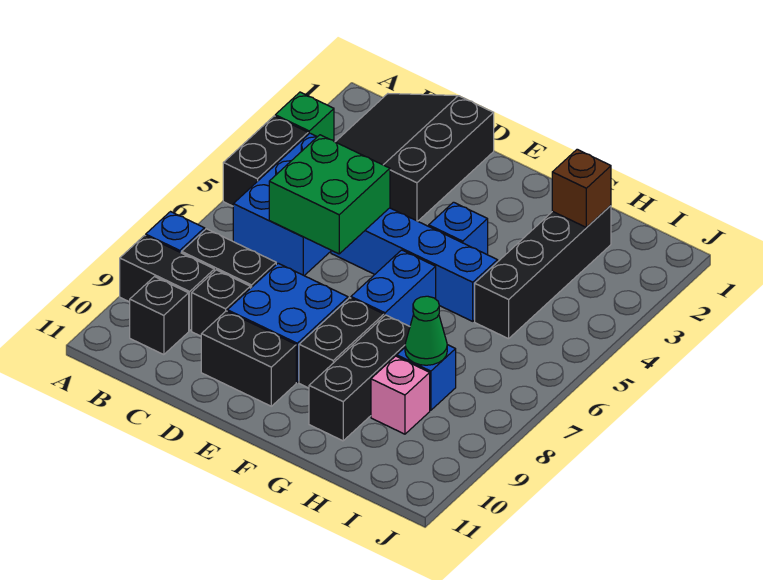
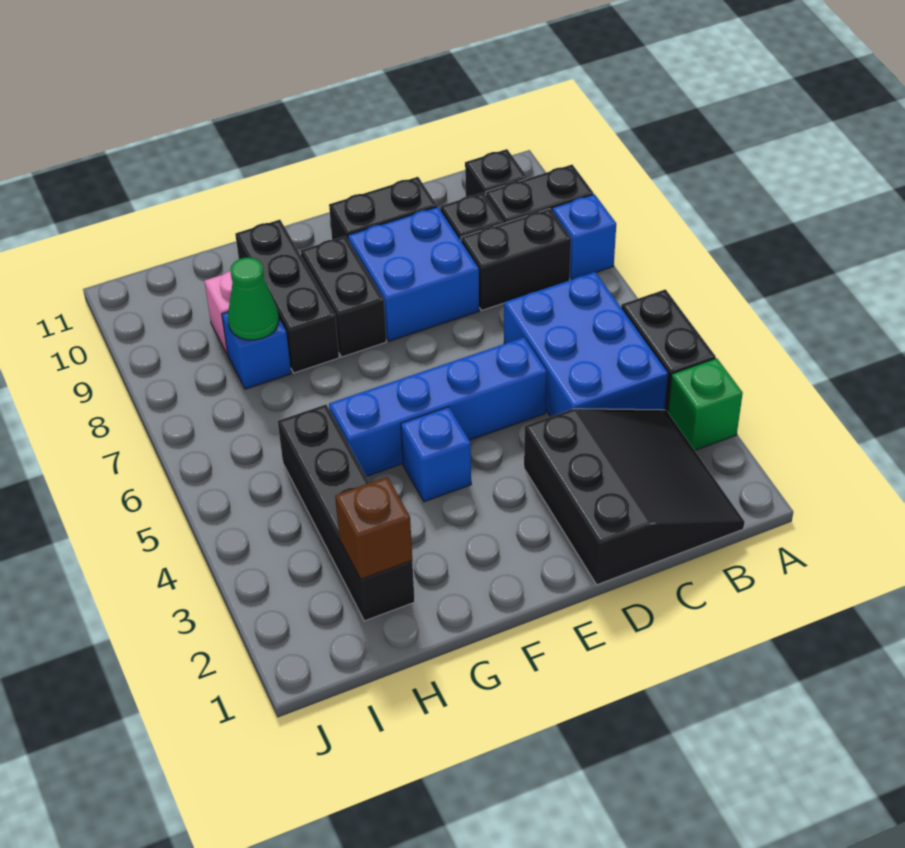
green 2x2 brick [269,135,390,254] -> none
blue 1x2 brick [351,250,436,326] -> none

